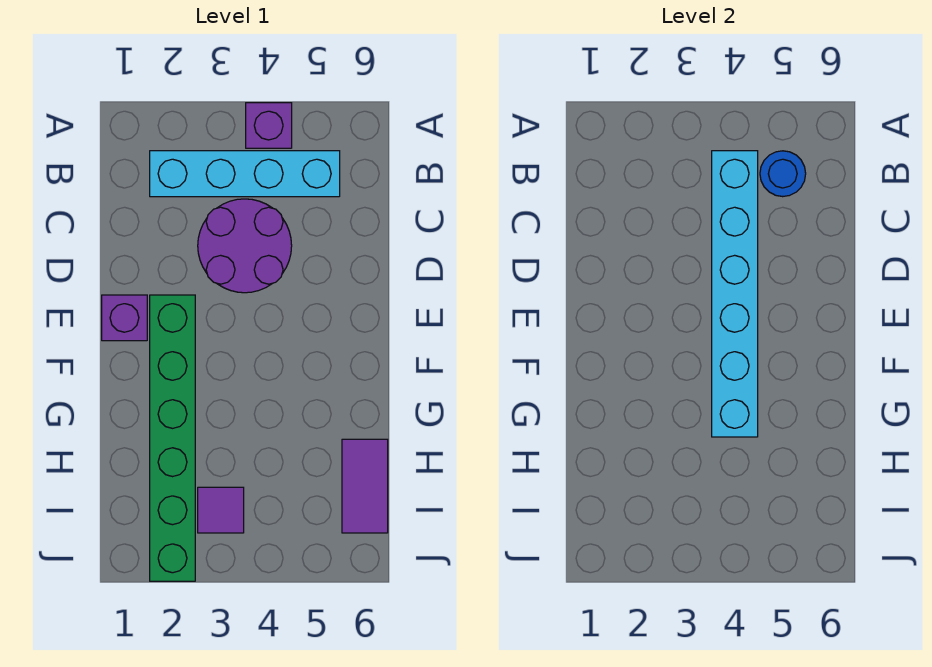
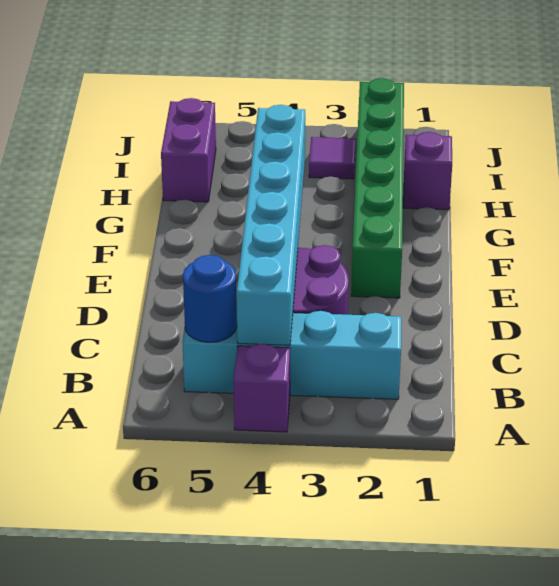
purple 1x1 brick [102,295,147,341] -> purple 1x1 brick moved to [403,132,452,210]
purple 1x2 tile [342,439,388,533] -> purple 1x2 brick [161,98,216,202]

